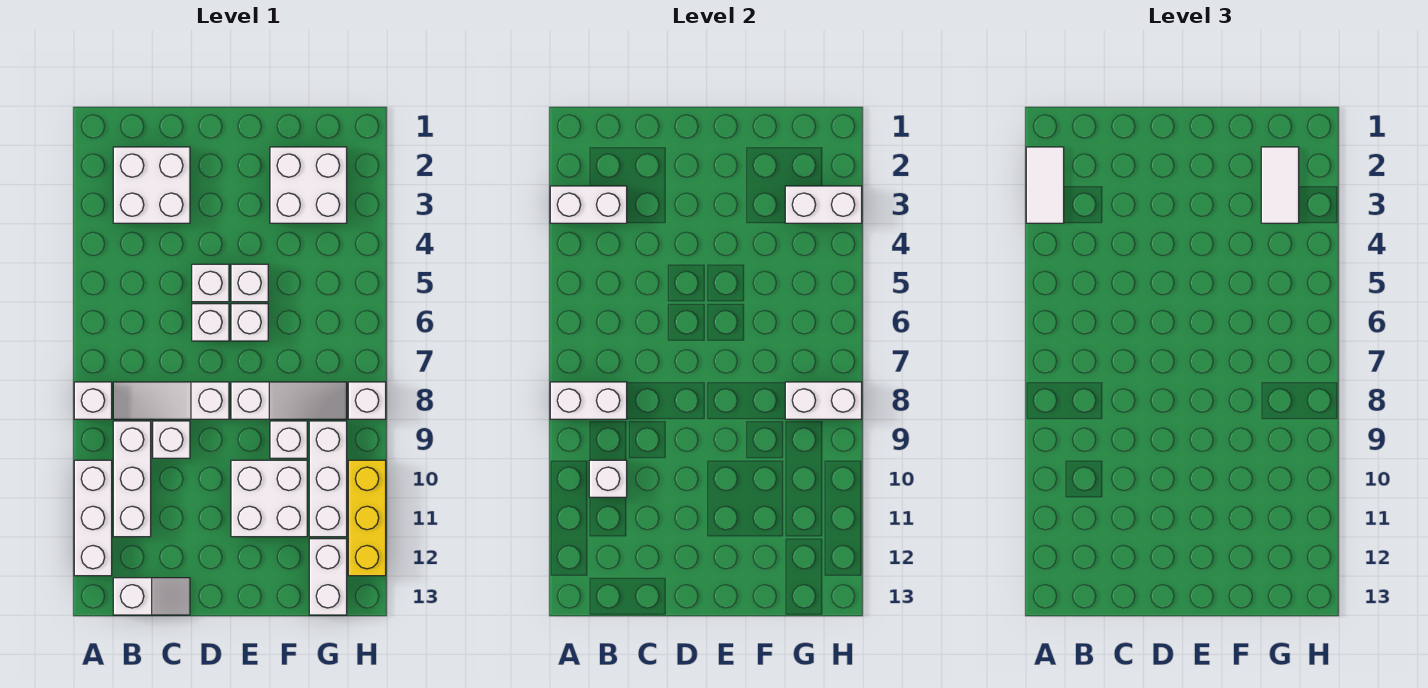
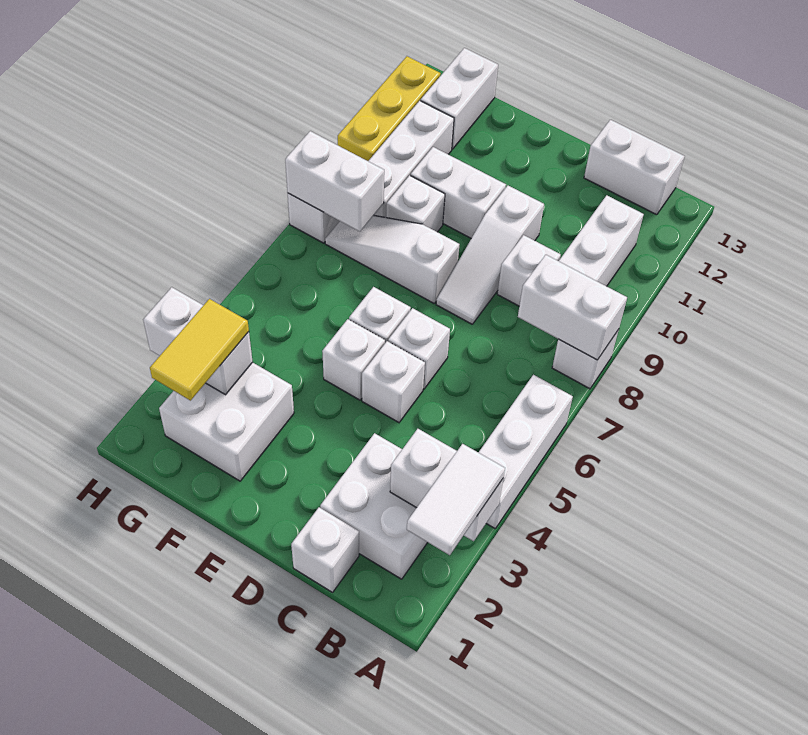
white 1x3 brick [74,460,112,576] -> white 1x3 brick moved to [478,375,573,528]
white 1x3 slope [113,382,229,419] -> white 1x3 slope turned to [436,185,544,324]
white 1x1 brick [589,460,627,497] -> white 1x1 brick moved to [291,507,359,592]
white 1x2 slope [113,578,190,615] -> white 1x2 brick [584,120,685,215]
white 2x2 brick [231,460,307,537] -> white 1x2 brick [411,147,506,238]
white 1x2 tile [1261,147,1299,223] -> yellow 1x2 tile [150,299,249,401]

